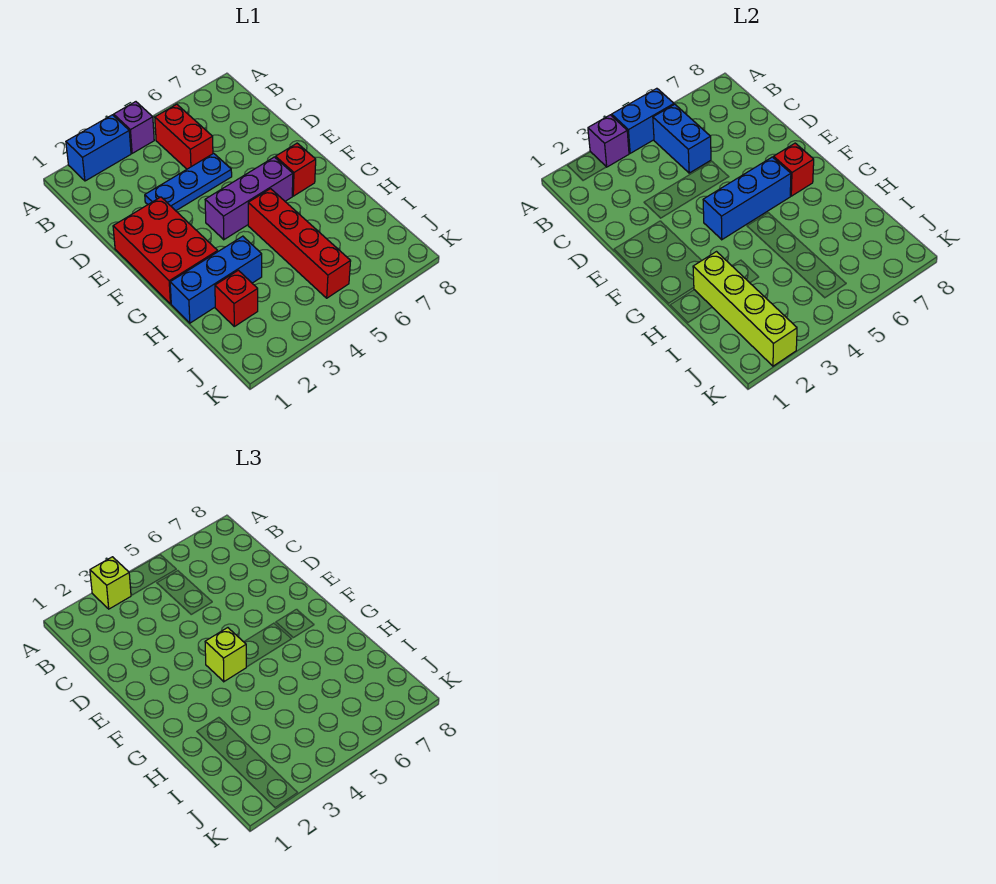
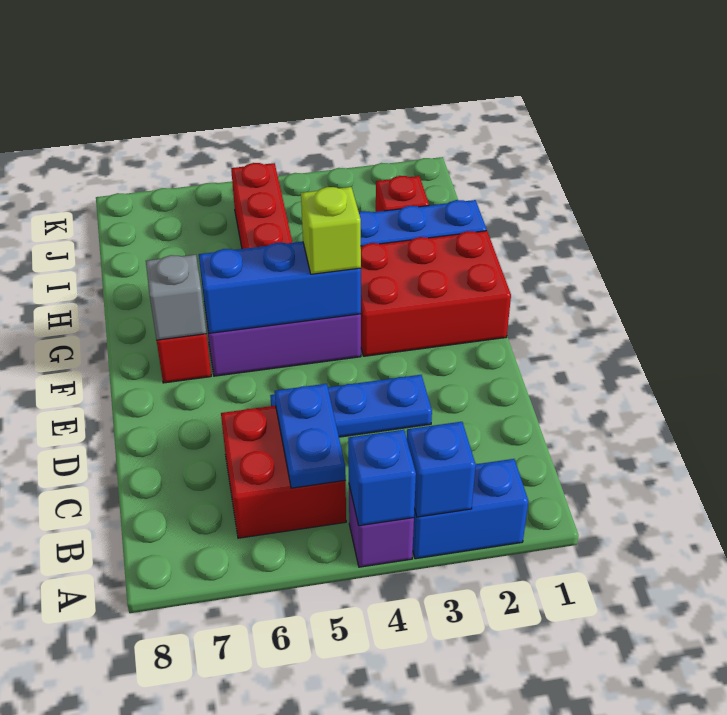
purple 1x1 brick [588,115,629,167] -> blue 1x1 brick [407,422,476,517]
lime 1x1 brick [90,557,131,609] -> none
blue 1x2 brick [612,88,674,153] -> blue 1x1 brick [348,430,416,526]
red 1x2 brick [155,104,213,169] -> red 2x2 brick [221,406,346,538]
blue 1x2 brick [653,104,711,173] -> blue 1x2 plate [275,384,346,488]
red 2x3 brick [113,197,218,304] -> red 2x3 brick turned to [361,231,511,356]
red 1x1 brick [773,143,814,196] -> grey 1x1 brick [146,255,206,340]
lime 1x4 brick [693,252,797,366] -> none

